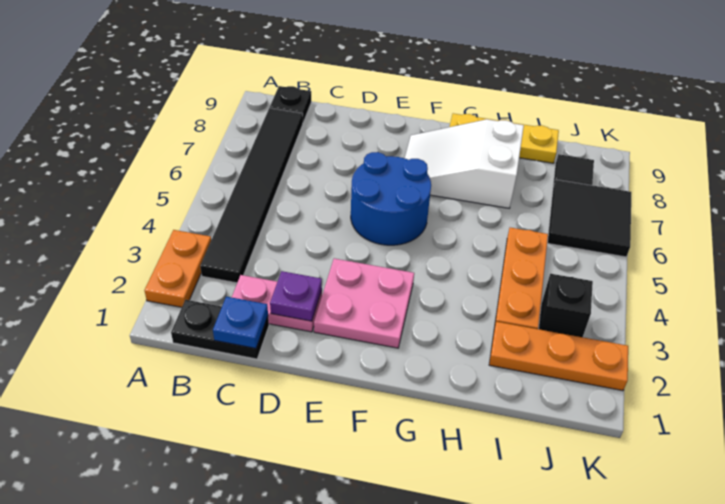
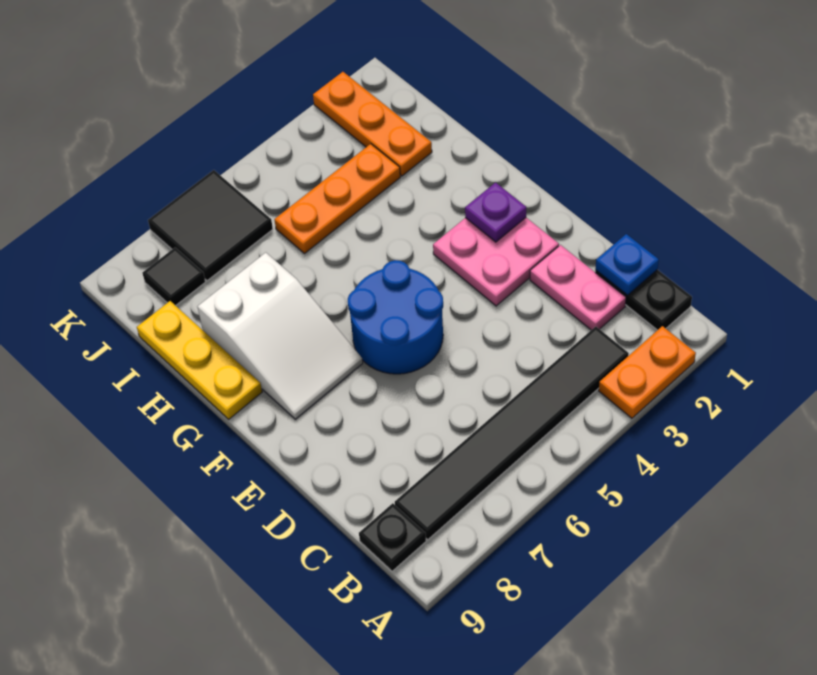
purple 1x1 plate [270,271,322,321] -> purple 1x1 plate moved to [465,183,526,242]
black 1x1 brick [538,274,593,337] -> none

